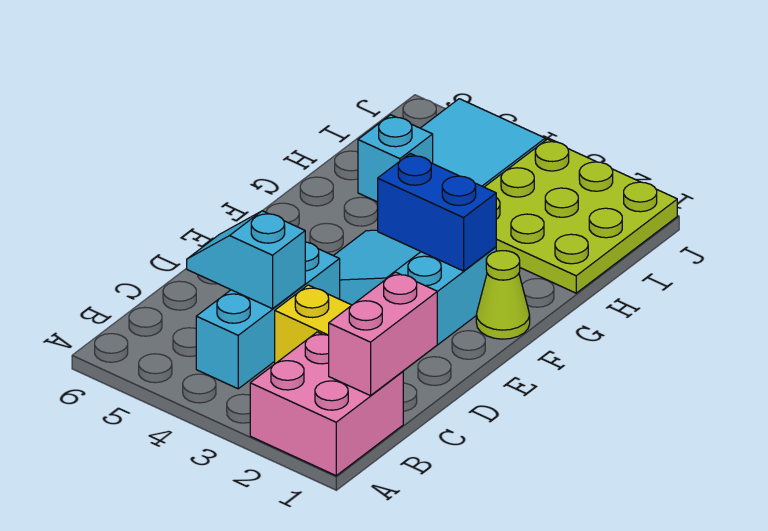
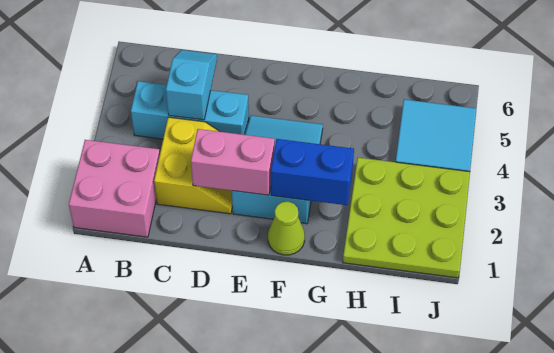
pink 1x2 brick [329,272,437,396] -> pink 1x2 brick moved to [191,129,275,195]
blue 1x2 brick [378,153,496,271] -> blue 1x2 brick turned to [271,139,354,205]
cyan 1x1 brick [358,115,433,202] -> none

